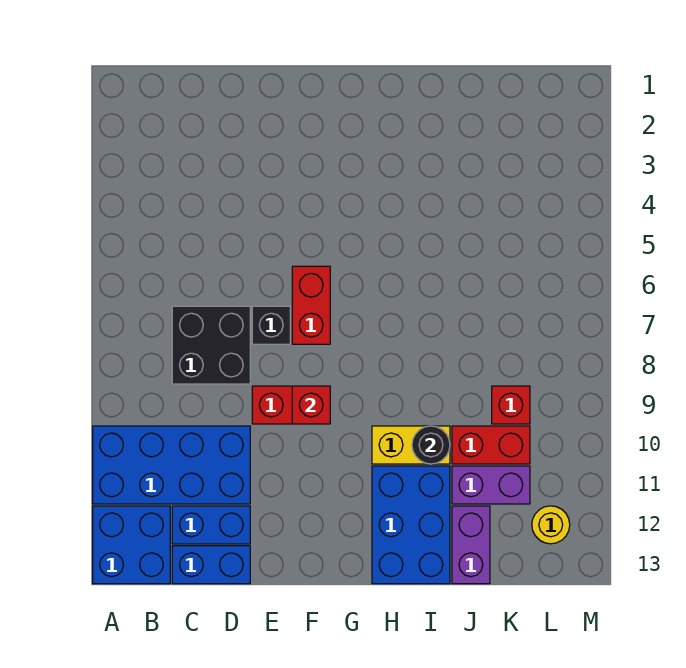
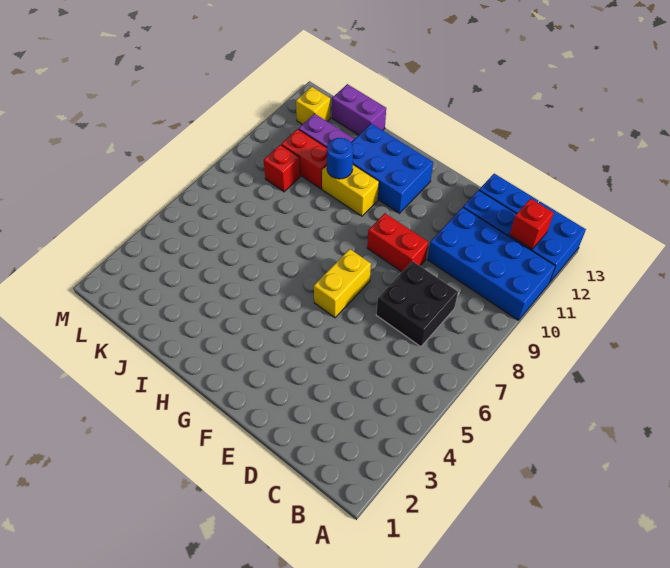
black 1x1 brick [252,306,290,344] -> none
red 1x2 brick [292,266,330,344] -> yellow 1x2 brick [314,249,371,318]
red 1x1 brick [292,386,330,424] -> red 1x1 brick moved to [510,199,554,249]
blue 2x3 brick [372,466,450,584] -> blue 2x3 brick turned to [351,124,433,213]
black 1x1 round brick [412,426,450,464] -> blue 1x1 round brick [327,138,353,179]
purple 1x2 brick [452,506,490,584] -> purple 1x2 brick turned to [332,84,386,135]
yellow 1x1 round brick [532,506,570,544] -> yellow 1x1 brick [296,87,330,124]

